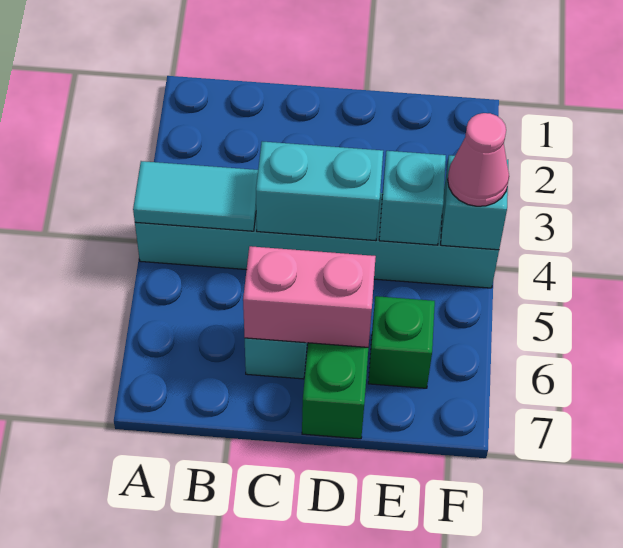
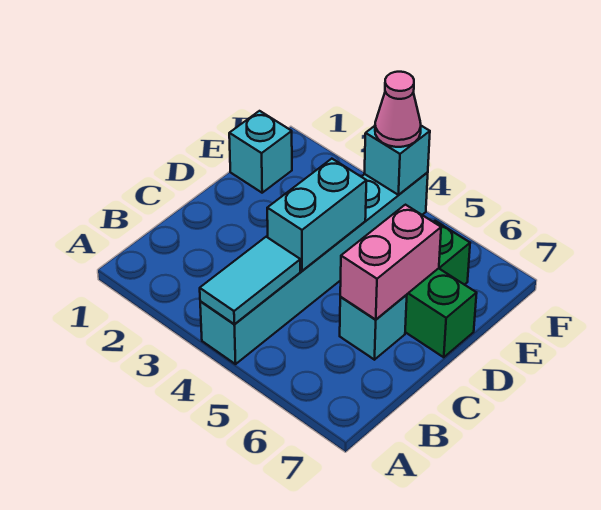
cyan 1x1 brick [379,151,446,245] -> cyan 1x1 brick moved to [229,111,292,193]

